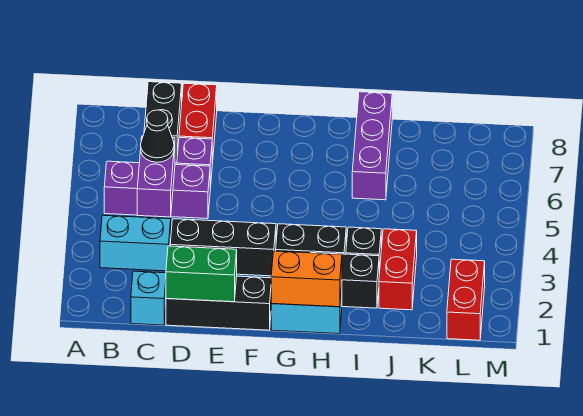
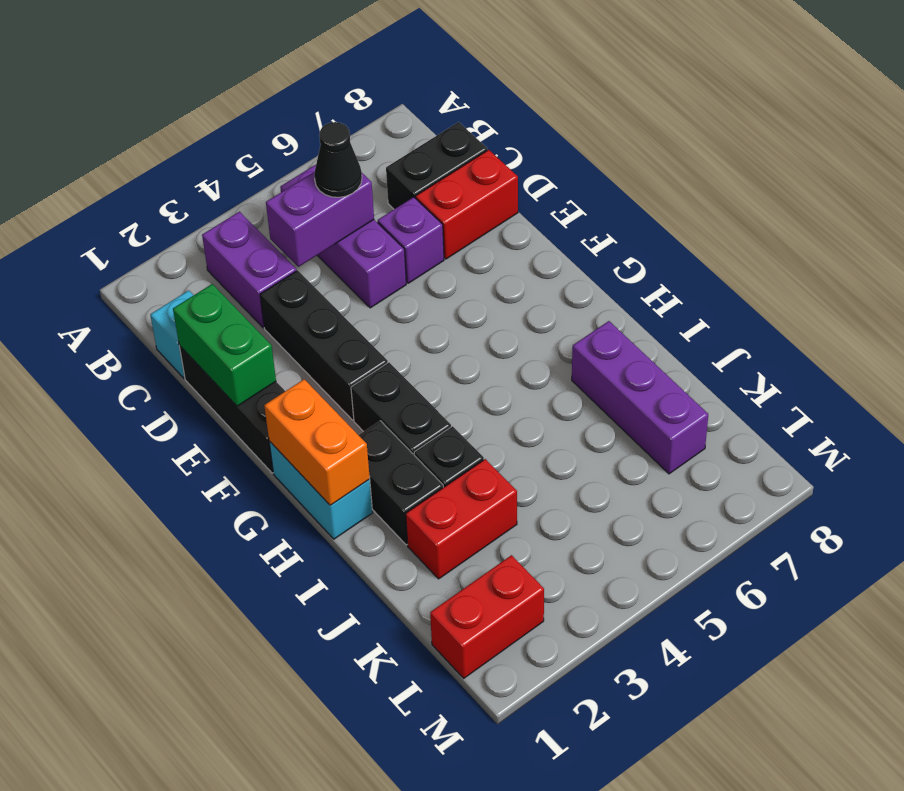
cyan 1x2 brick [100,215,171,271] -> purple 1x2 brick [202,212,297,328]
purple 1x3 brick [352,92,392,200] -> purple 1x3 brick turned to [572,321,708,474]

